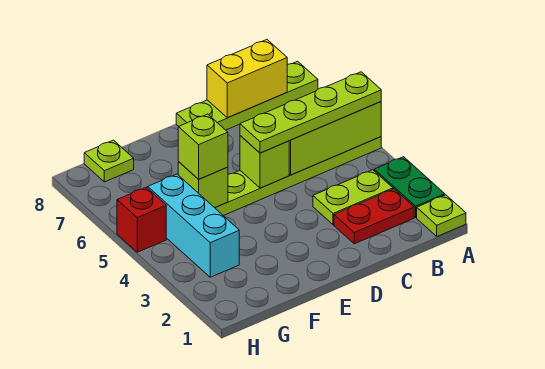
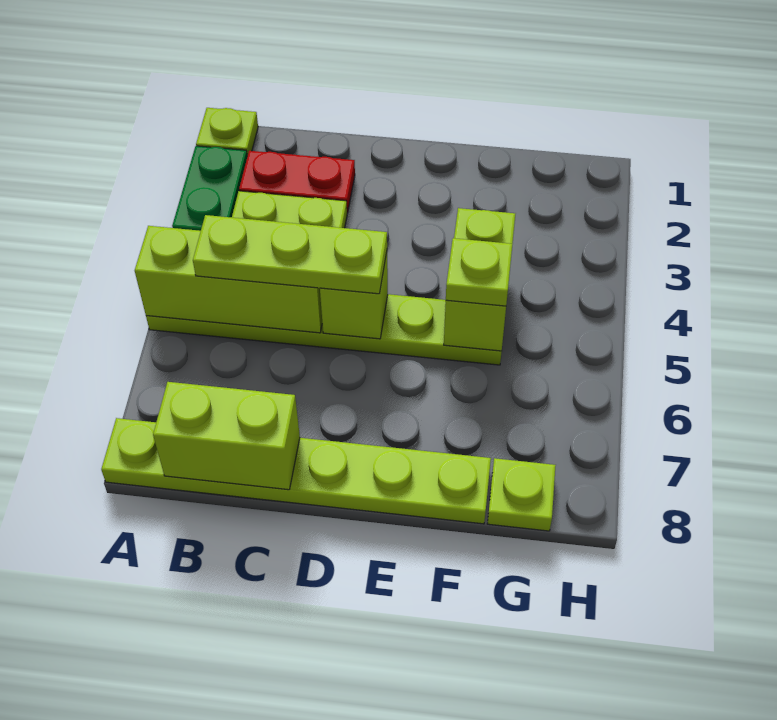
lime 1x4 plate [240,72,381,153] -> lime 1x3 plate [193,215,387,294]
lime 1x4 plate [176,61,318,130] -> lime 1x6 plate [101,418,491,524]
yellow 1x2 brick [207,40,287,118] -> lime 1x2 brick [153,382,300,490]
lime 1x1 brick [178,162,228,208] -> lime 1x2 brick [444,208,515,351]
lime 1x1 brick [178,114,228,179] -> lime 1x1 plate [446,238,512,306]
cyan 1x3 brick [148,174,239,277] -> none
red 1x1 brick [117,187,166,252] -> none

